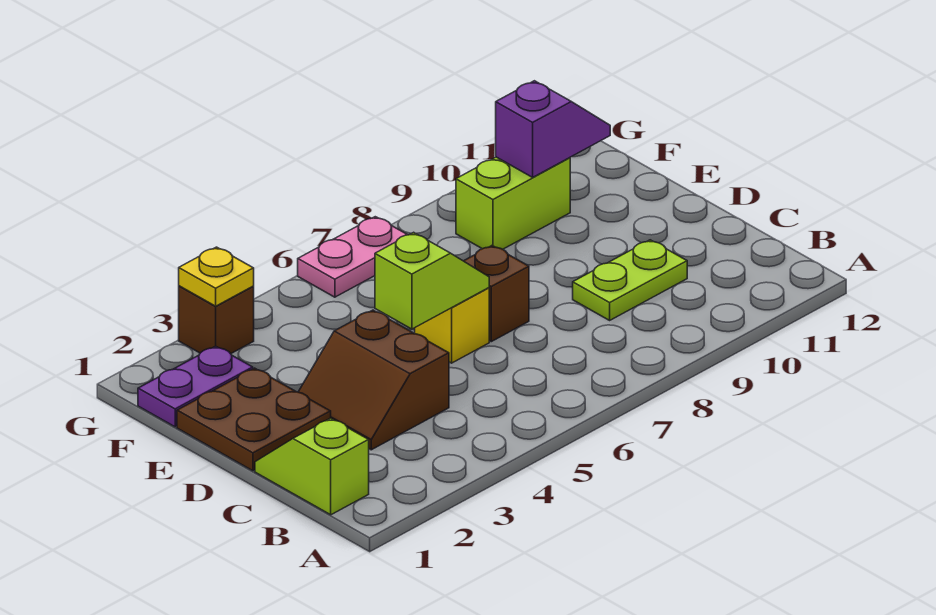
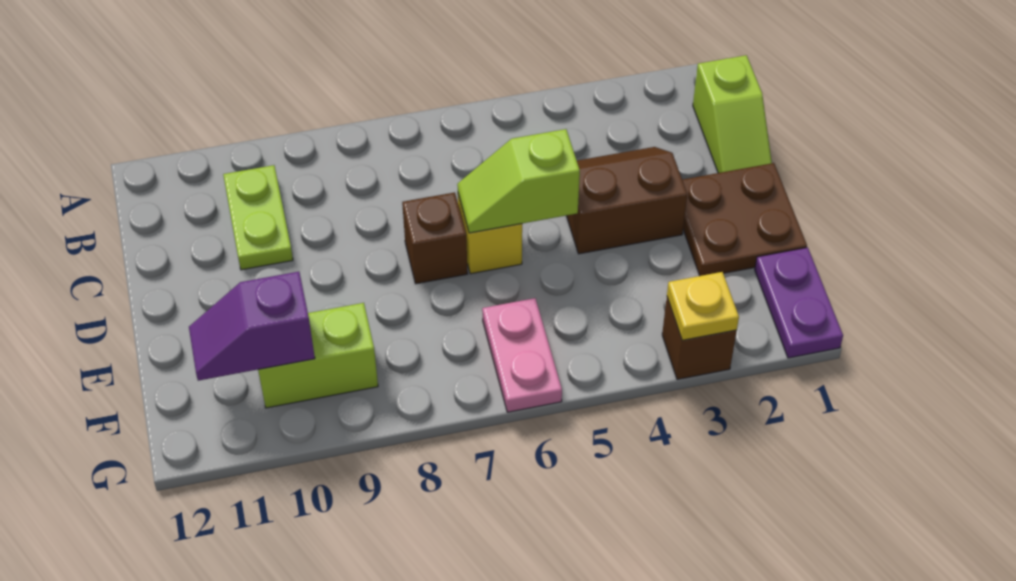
brown 2x2 slope [299,310,449,450] -> brown 2x2 slope turned to [567,147,687,254]
lime 1x2 plate [573,240,687,320] -> lime 1x2 plate turned to [223,165,293,270]
purple 1x2 plate [138,346,253,427] -> purple 1x2 plate turned to [755,247,843,358]
pink 1x2 plate [298,217,407,297] -> pink 1x2 plate turned to [482,298,562,412]

